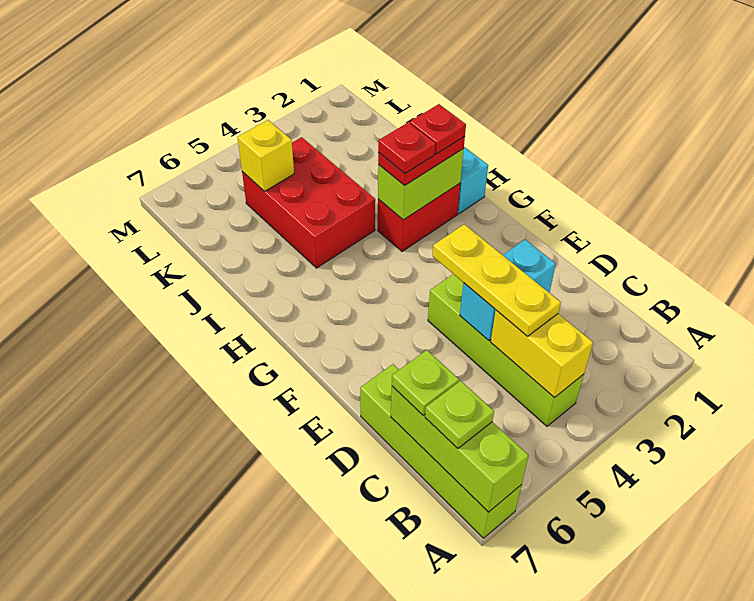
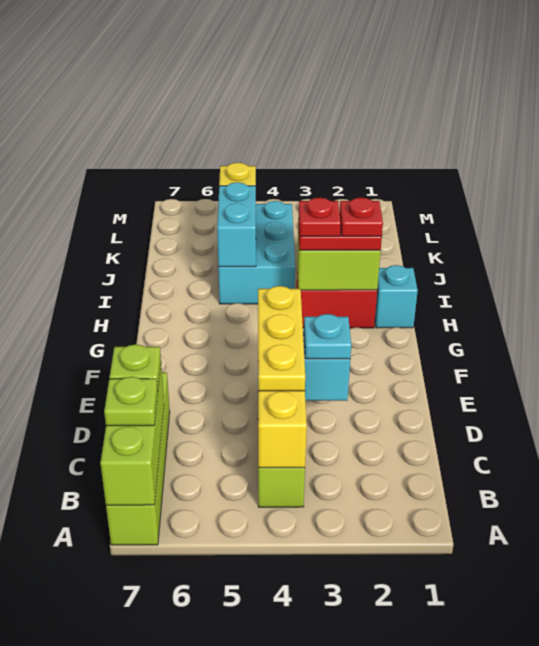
none -> cyan 1x1 plate [304,314,351,359]
red 2x3 brick [242,137,375,268] -> cyan 2x3 brick [218,201,295,304]
none -> cyan 1x2 brick [217,182,256,267]

